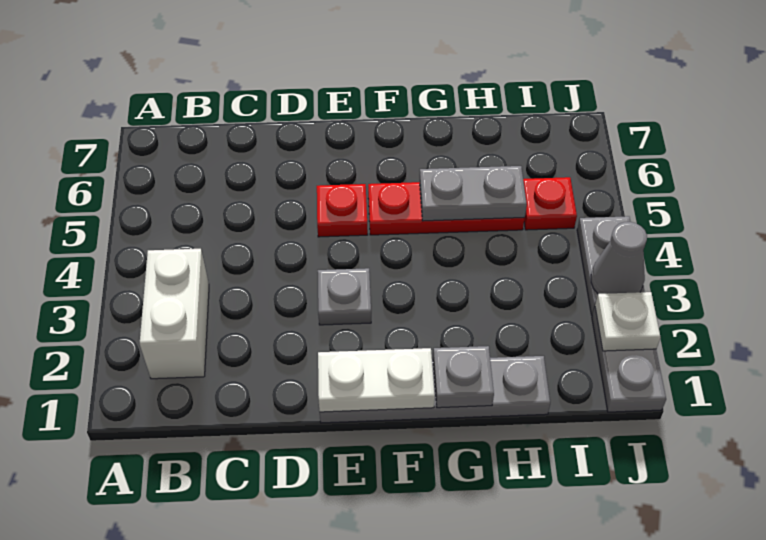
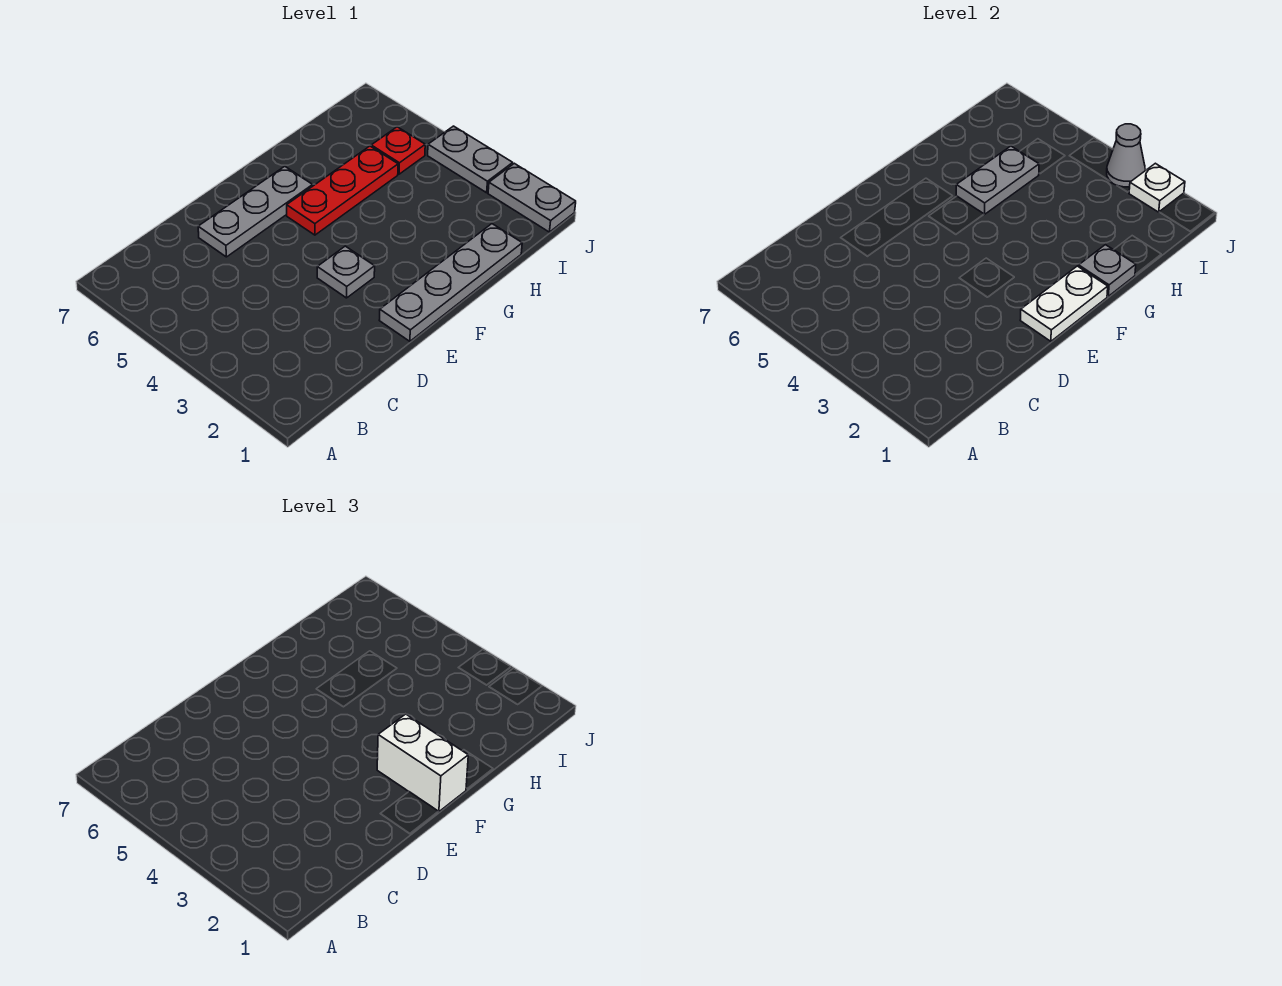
white 1x2 brick [139,249,209,379] -> white 1x2 brick moved to [377,714,468,812]
none -> grey 1x3 plate [198,166,313,257]
red 1x1 plate [317,184,368,237] -> none

